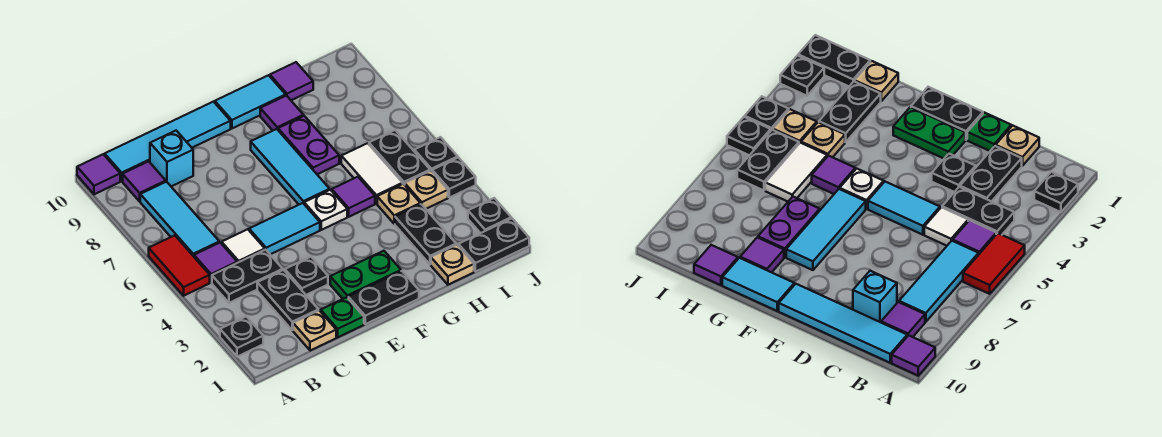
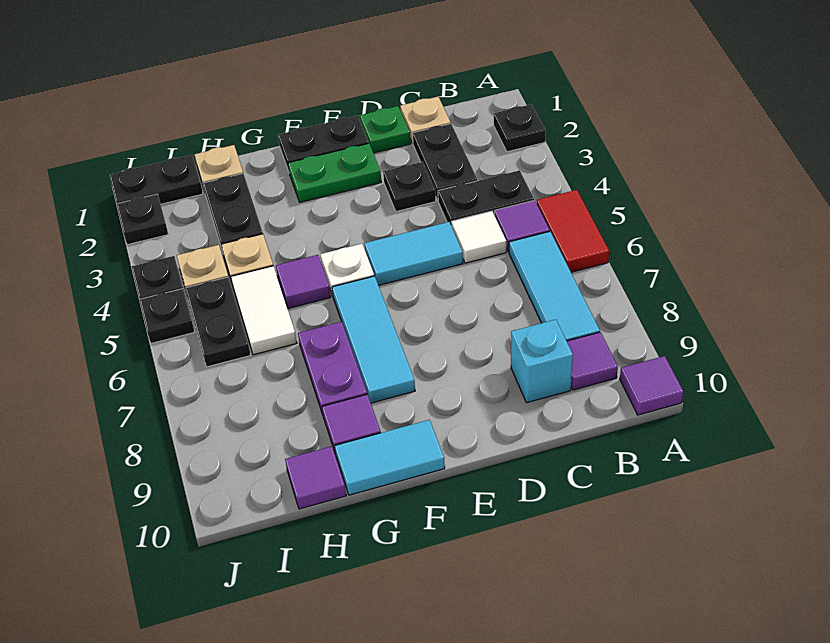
cyan 1x4 tile [105,102,231,181] -> none

